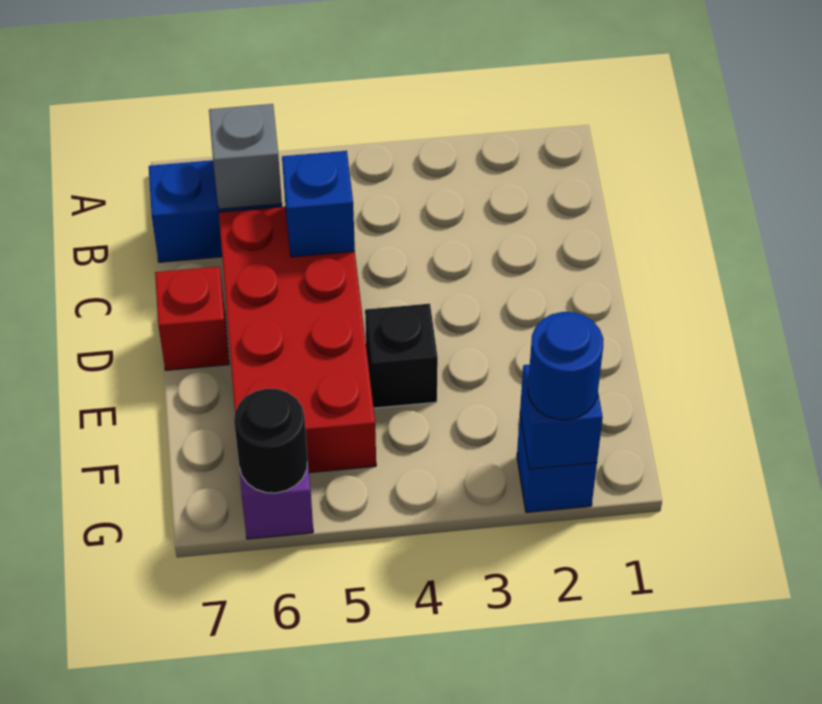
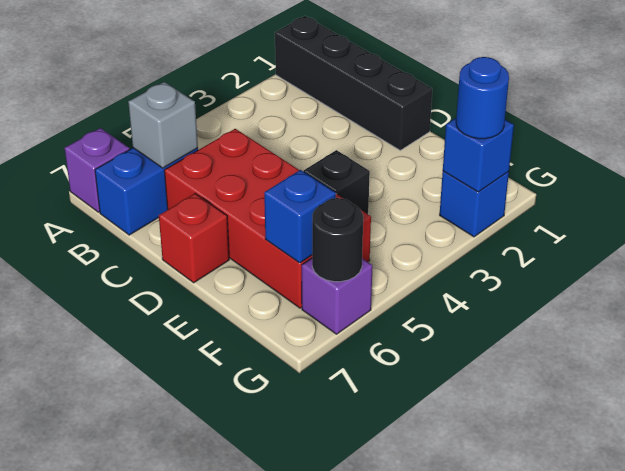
none -> black 1x4 brick [275,16,432,150]
none -> purple 1x1 brick [65,128,130,212]
blue 1x1 brick [282,151,355,257] -> blue 1x1 brick moved to [264,170,336,263]

